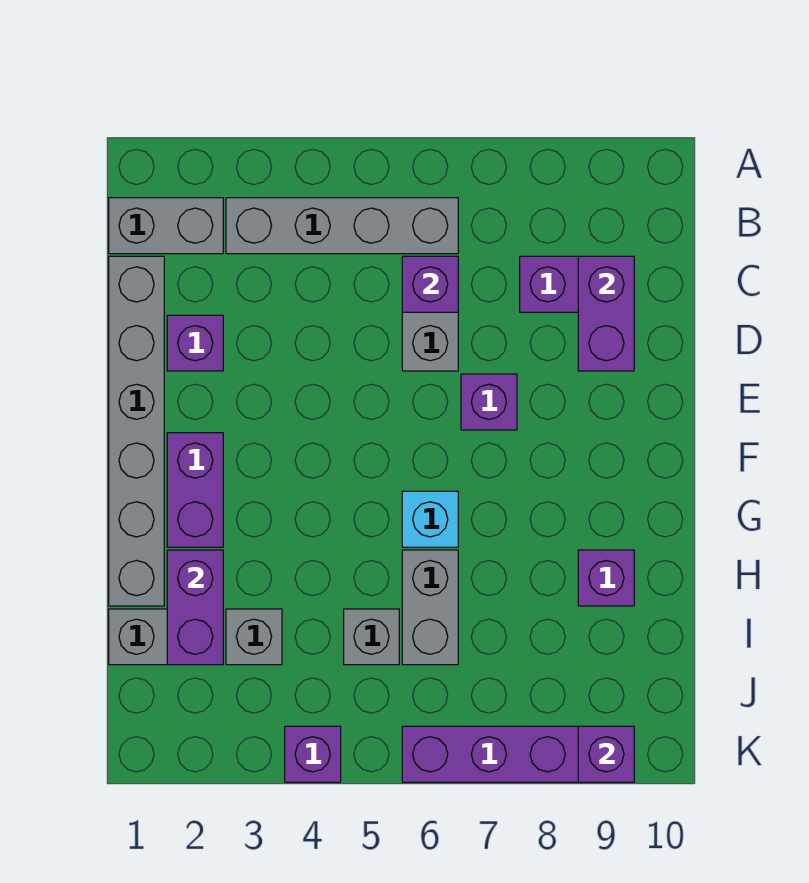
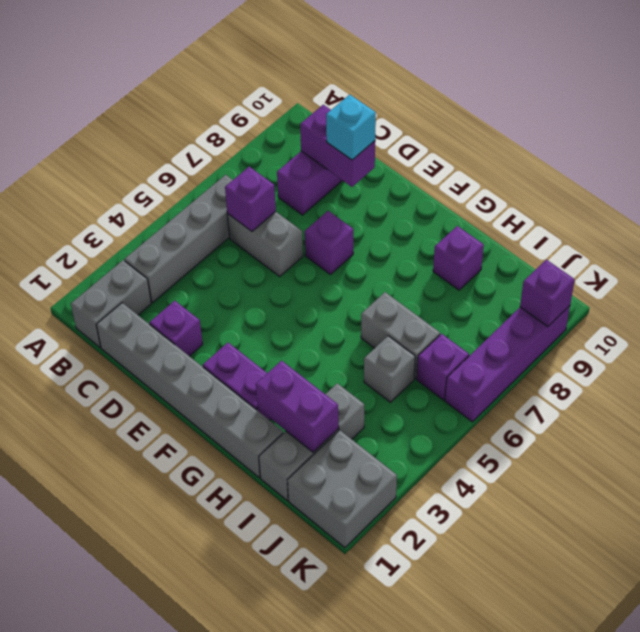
cyan 1x1 brick [402,491,458,547] -> cyan 1x1 brick moved to [326,95,376,160]
none -> grey 2x2 brick [288,430,397,548]
purple 1x1 brick [285,726,341,782] -> purple 1x1 brick moved to [417,334,469,400]

